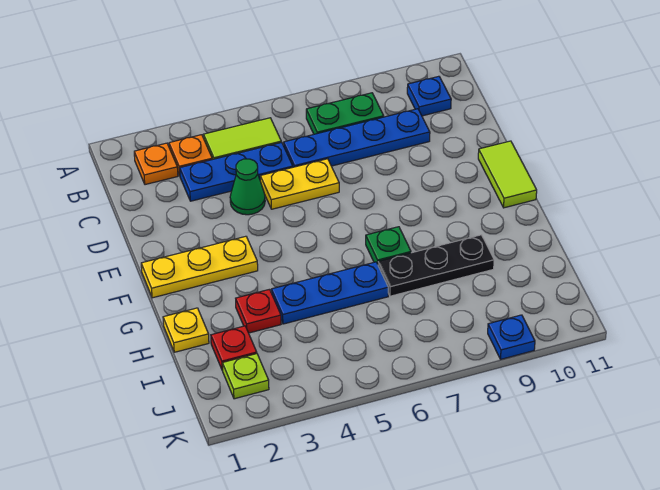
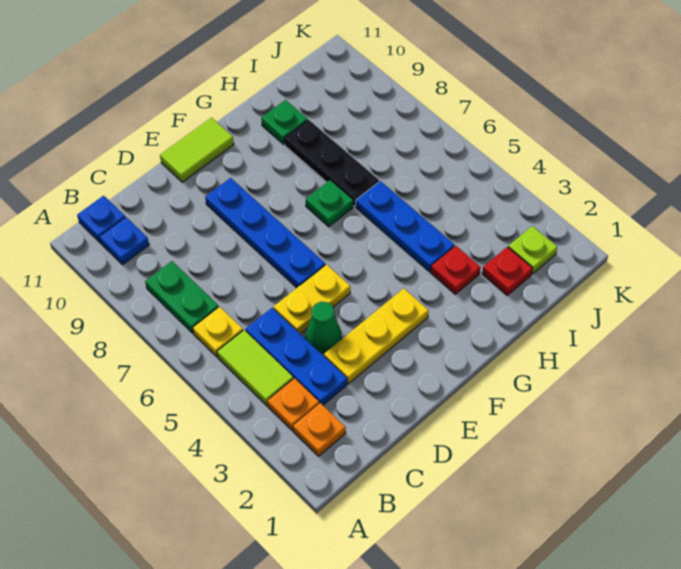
blue 1x4 plate [284,109,430,167] -> blue 1x4 plate moved to [205,178,325,288]
yellow 1x2 plate [260,159,339,209] -> yellow 1x2 plate turned to [273,265,350,334]
yellow 1x3 plate [141,236,258,298] -> yellow 1x3 plate turned to [324,288,429,384]
yellow 1x1 plate [163,308,209,352] -> yellow 1x1 plate moved to [193,307,243,357]
none -> green 1x1 plate [261,100,308,144]
blue 1x1 plate [488,315,535,359] -> blue 1x1 plate moved to [77,196,125,243]

